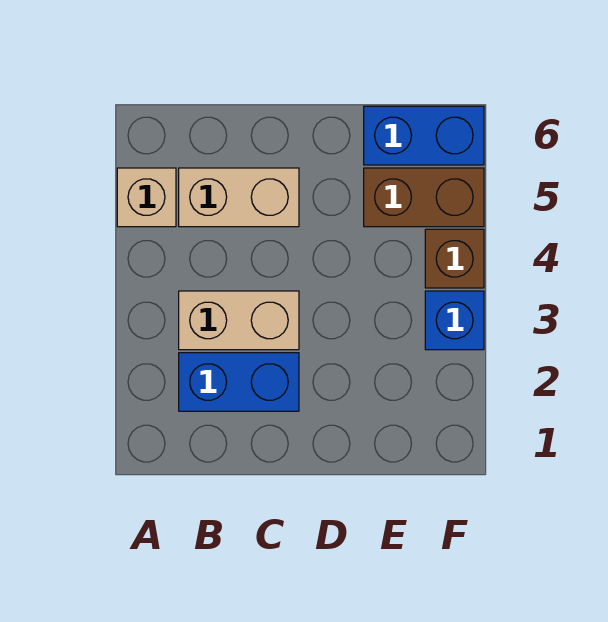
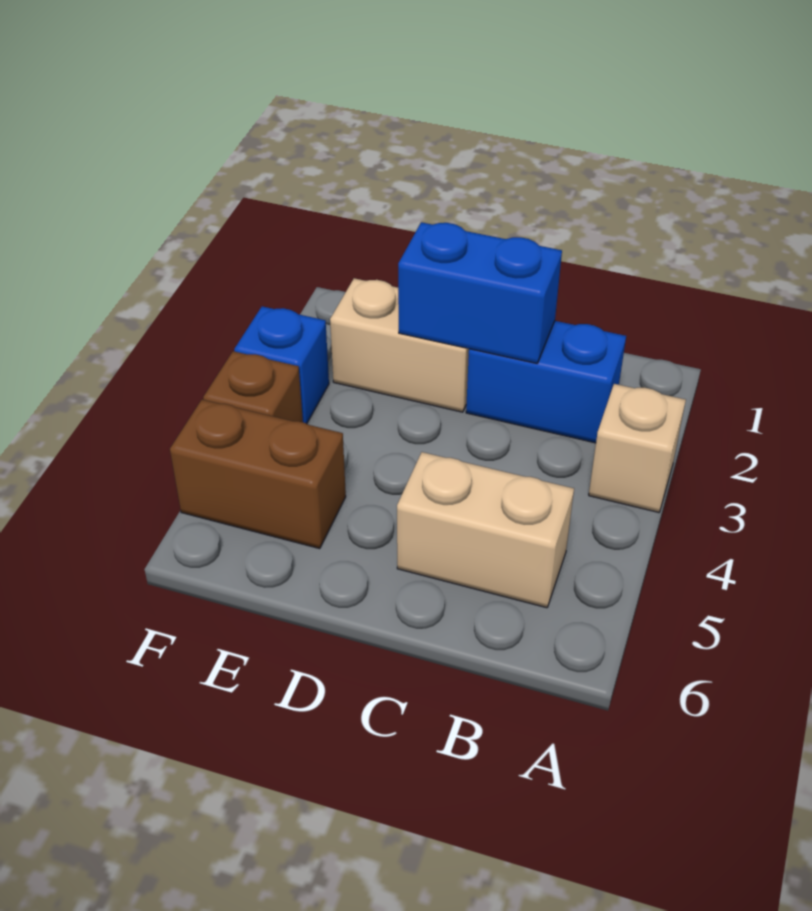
tan 1x1 brick [117,168,176,227] -> tan 1x1 brick moved to [589,384,686,512]
tan 1x2 brick [179,291,299,350] -> tan 1x2 brick moved to [330,278,469,412]
blue 1x2 brick [364,106,484,165] -> blue 1x2 brick moved to [398,222,562,363]

